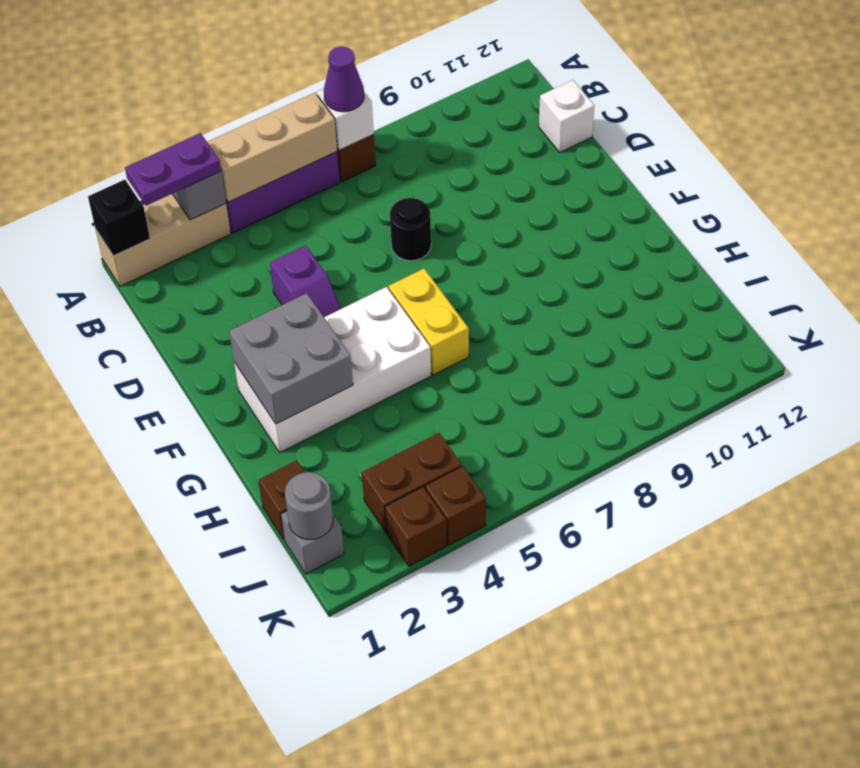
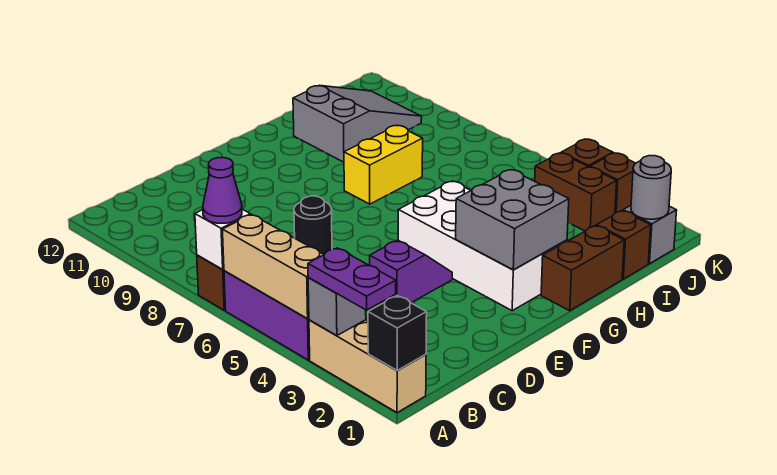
white 1x1 brick [539,80,594,152] -> none
yellow 1x2 brick [388,269,469,375] -> yellow 1x2 brick moved to [344,126,423,204]
none -> brown 1x2 brick [541,226,624,311]
none -> grey 2x3 slope [293,85,422,162]

